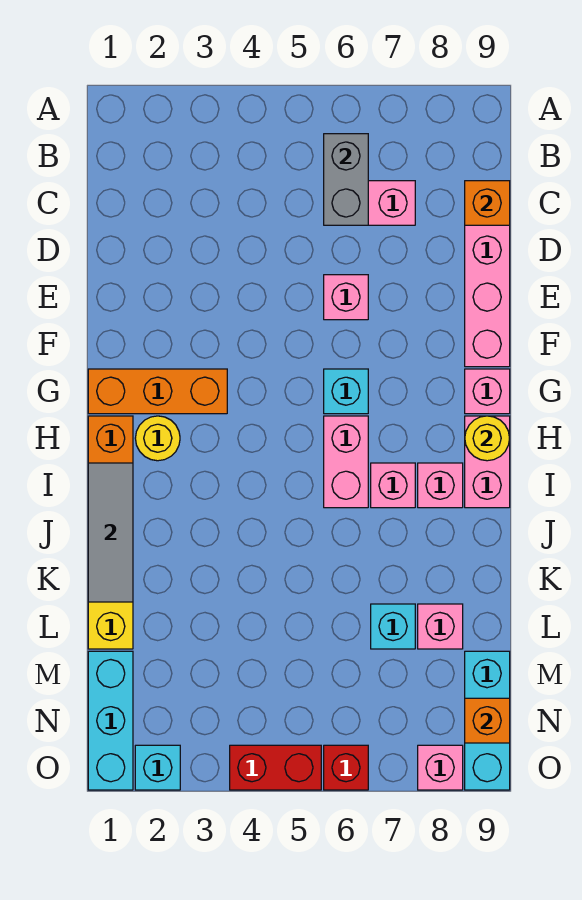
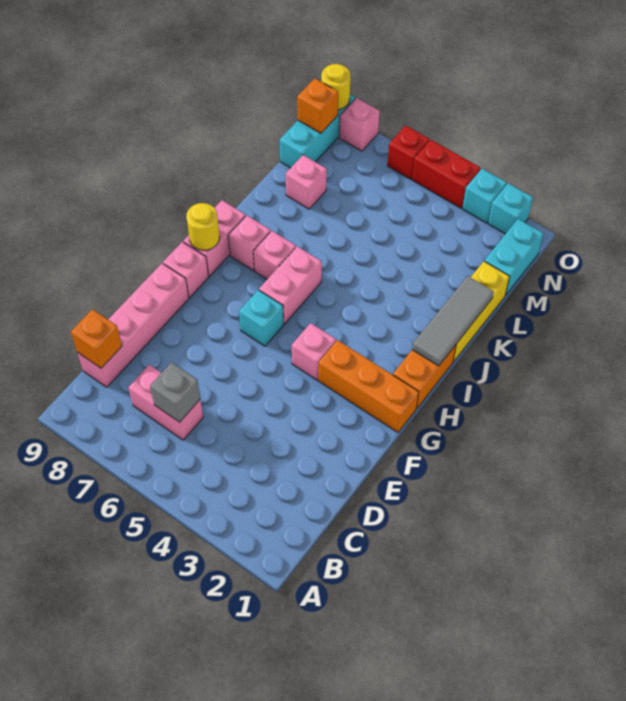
grey 1x2 brick [324,134,368,225] -> grey 1x1 brick [150,362,200,422]
pink 1x1 brick [324,275,368,320] -> pink 1x1 brick moved to [292,323,336,380]
yellow 1x1 round brick [135,416,180,461] -> yellow 1x1 round brick moved to [321,64,351,110]
cyan 1x1 brick [371,604,415,649] -> cyan 1x1 brick moved to [462,169,507,223]
cyan 1x3 brick [88,651,133,790] -> cyan 1x2 brick [485,219,544,296]

